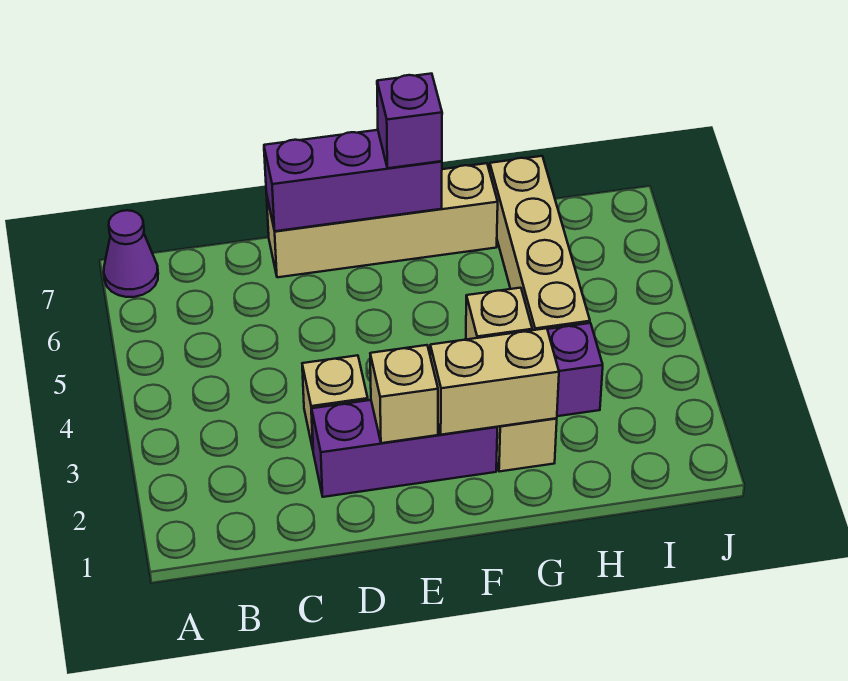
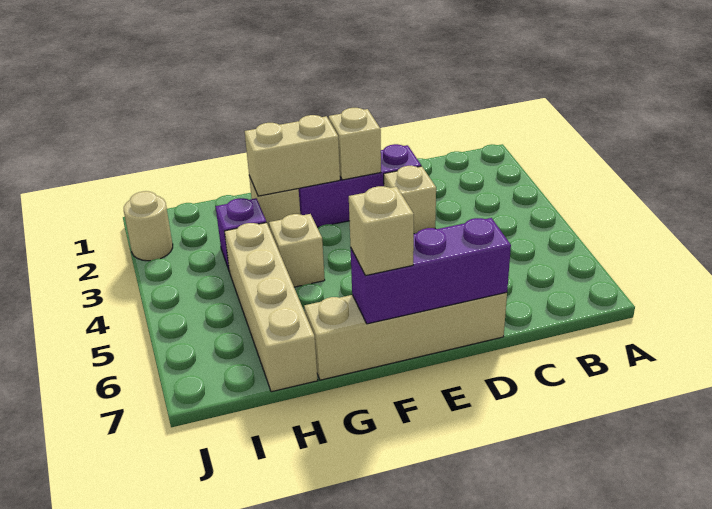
purple 1x1 cone [104,210,158,297] -> none
purple 1x1 brick [377,74,442,168] -> tan 1x1 brick [349,186,414,276]
none -> tan 1x1 round brick [124,191,173,261]

